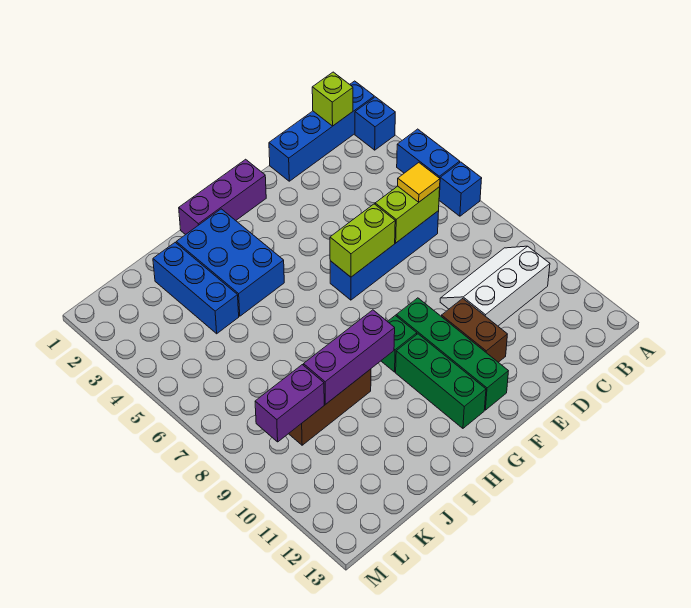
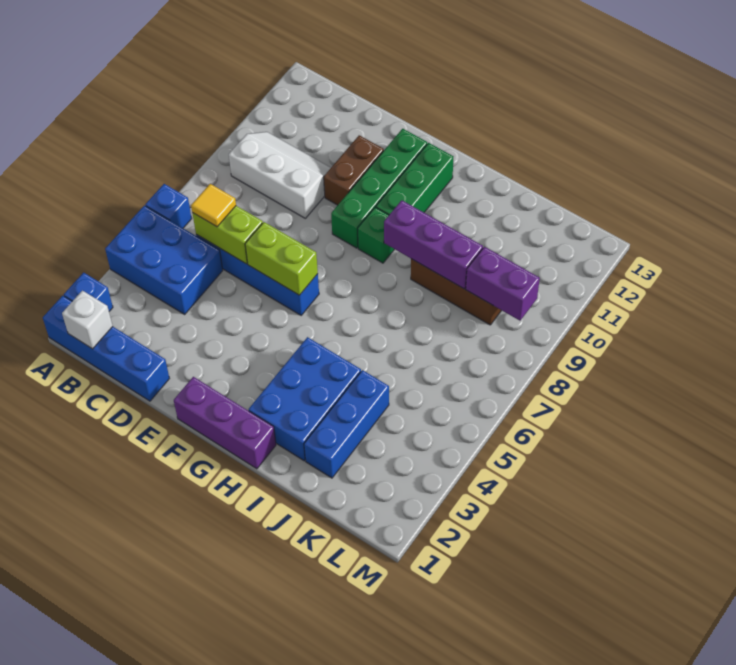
blue 1x2 brick [397,129,460,197] -> blue 2x3 brick [105,205,223,314]
lime 1x1 brick [312,72,353,126] -> white 1x1 brick [62,291,113,349]
white 2x3 slope [440,246,550,326] -> white 2x3 slope turned to [229,132,330,218]

